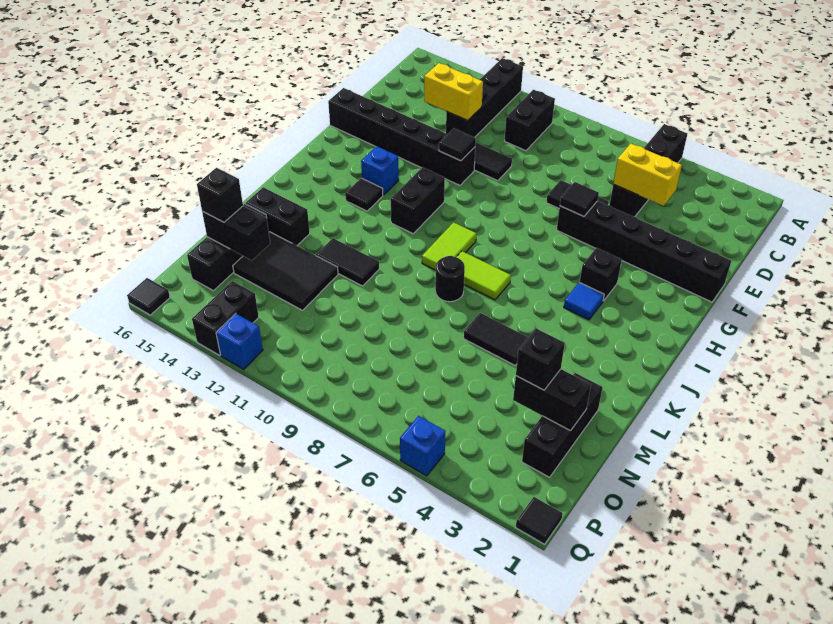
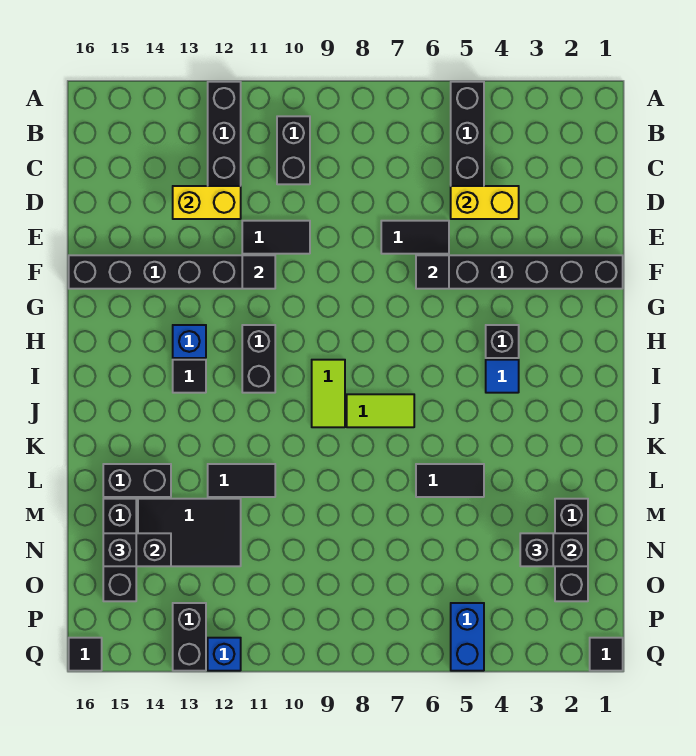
black 1x1 round brick [435,256,465,302] -> none
blue 1x1 brick [400,416,445,476] -> blue 1x2 brick [451,603,484,671]

